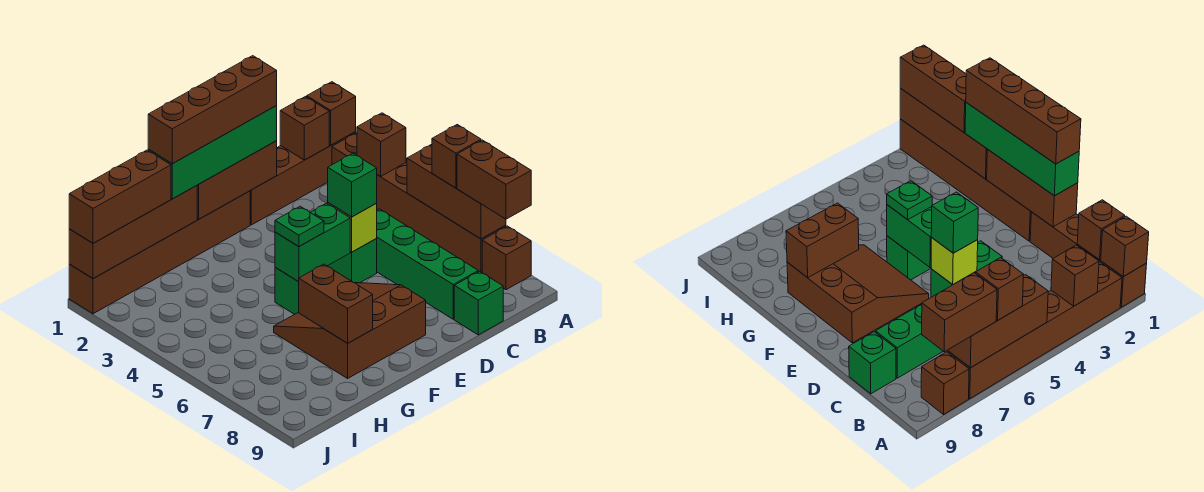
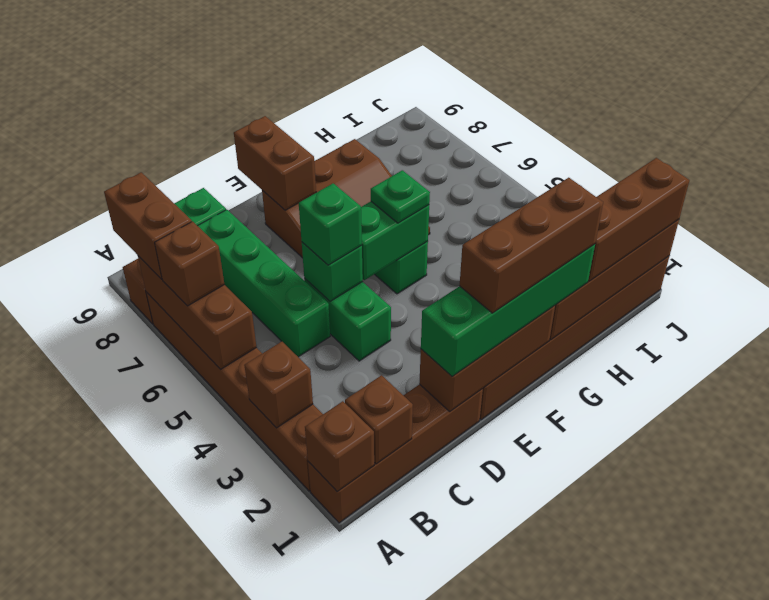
brown 1x4 brick [148,56,277,164] -> brown 1x3 brick [460,178,603,313]
lime 1x1 brick [328,203,377,252] -> green 1x1 brick [302,242,363,301]
brown 1x2 brick [299,264,373,343] -> brown 1x2 brick moved to [234,116,316,210]

